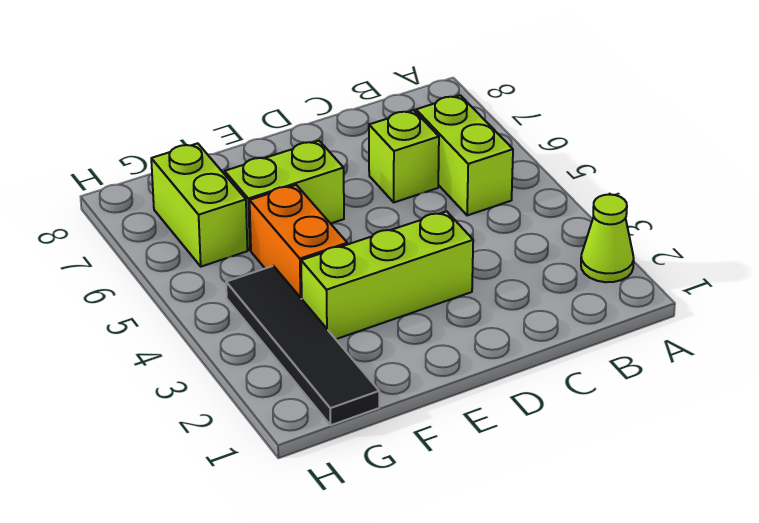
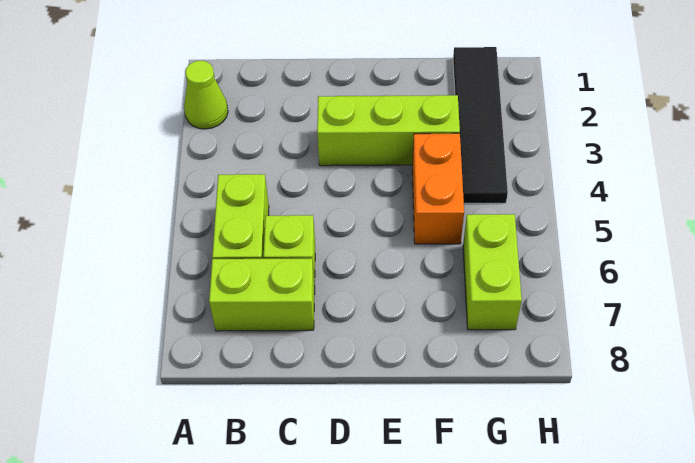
lime 1x2 brick [225,141,344,250] -> lime 1x2 brick moved to [209,258,315,331]

